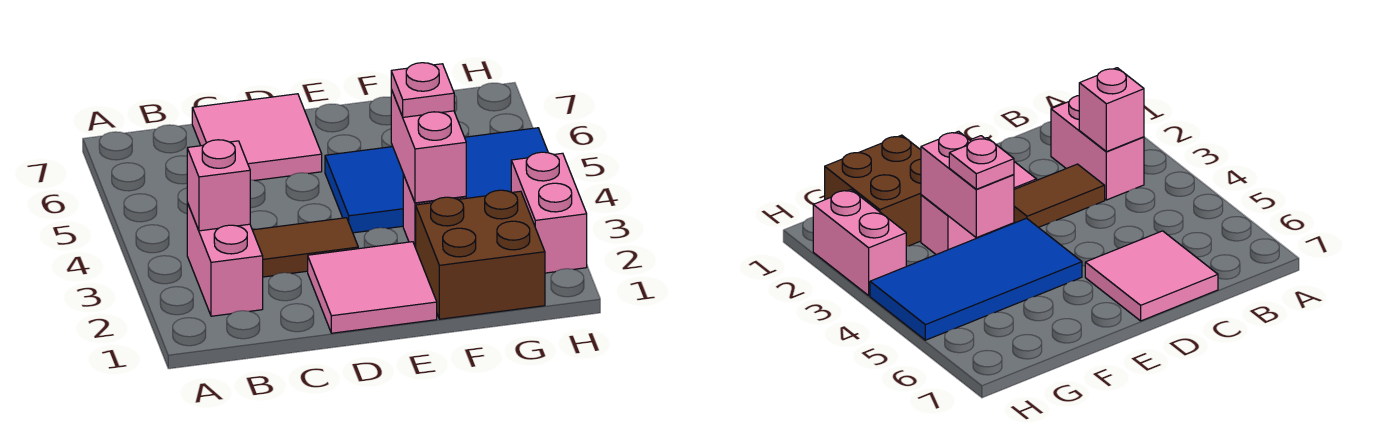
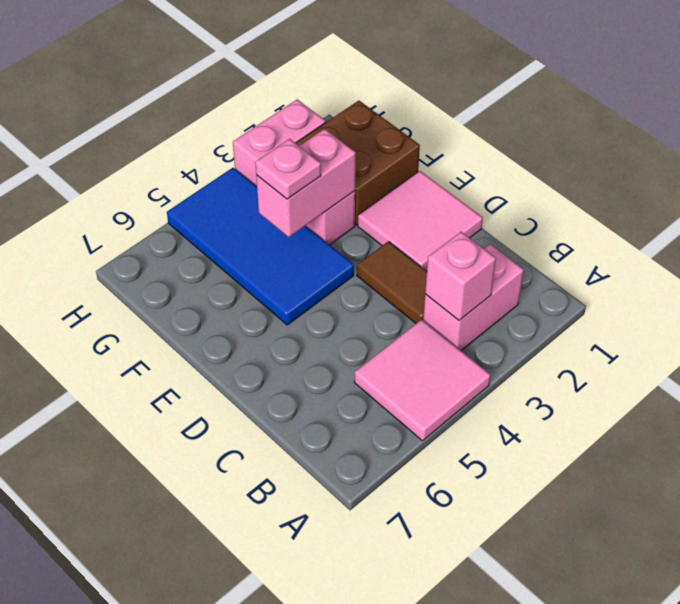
pink 2x2 tile [192,94,322,181] -> pink 2x2 tile moved to [354,320,491,441]

